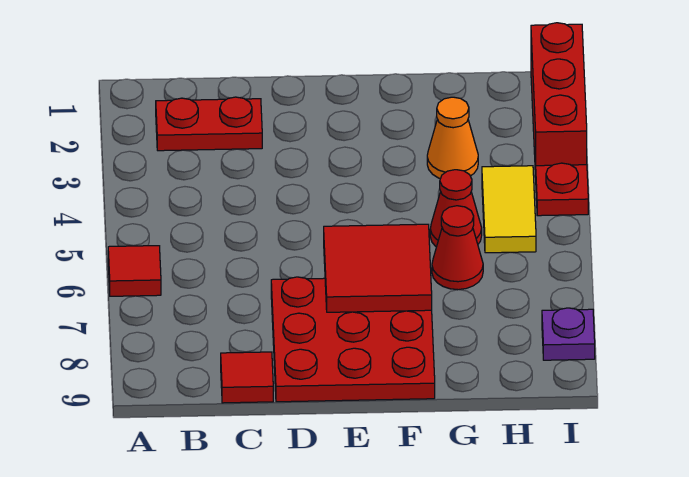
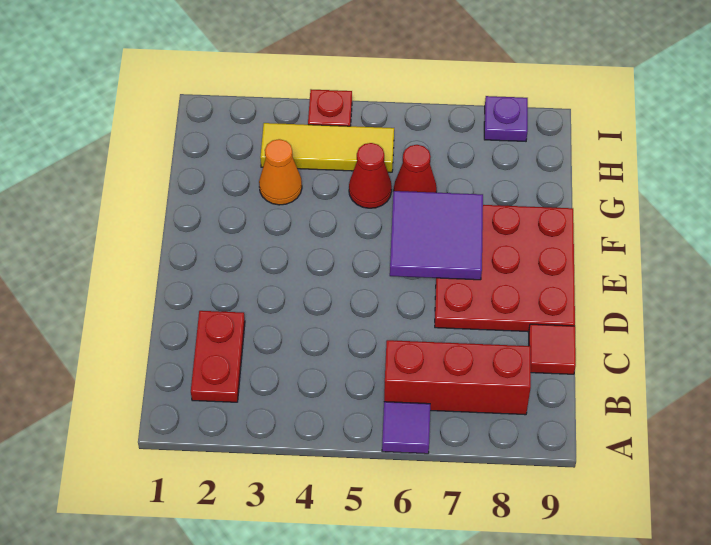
red 1x1 tile [108,246,161,296] -> purple 1x1 tile [382,402,430,454]
red 2x2 tile [324,224,432,312] -> purple 2x2 tile [390,191,483,280]
yellow 1x2 tile [482,166,536,253] -> yellow 1x3 tile [260,123,394,172]
red 1x3 brick [531,23,587,177] -> red 1x3 brick moved to [384,340,531,415]

